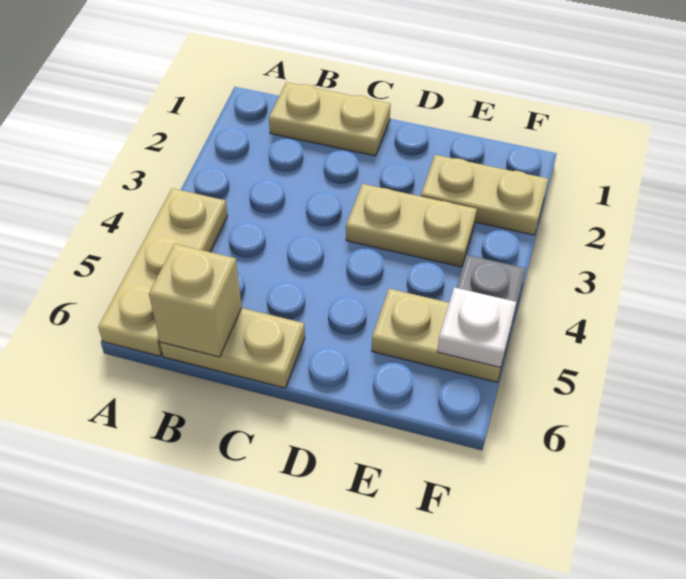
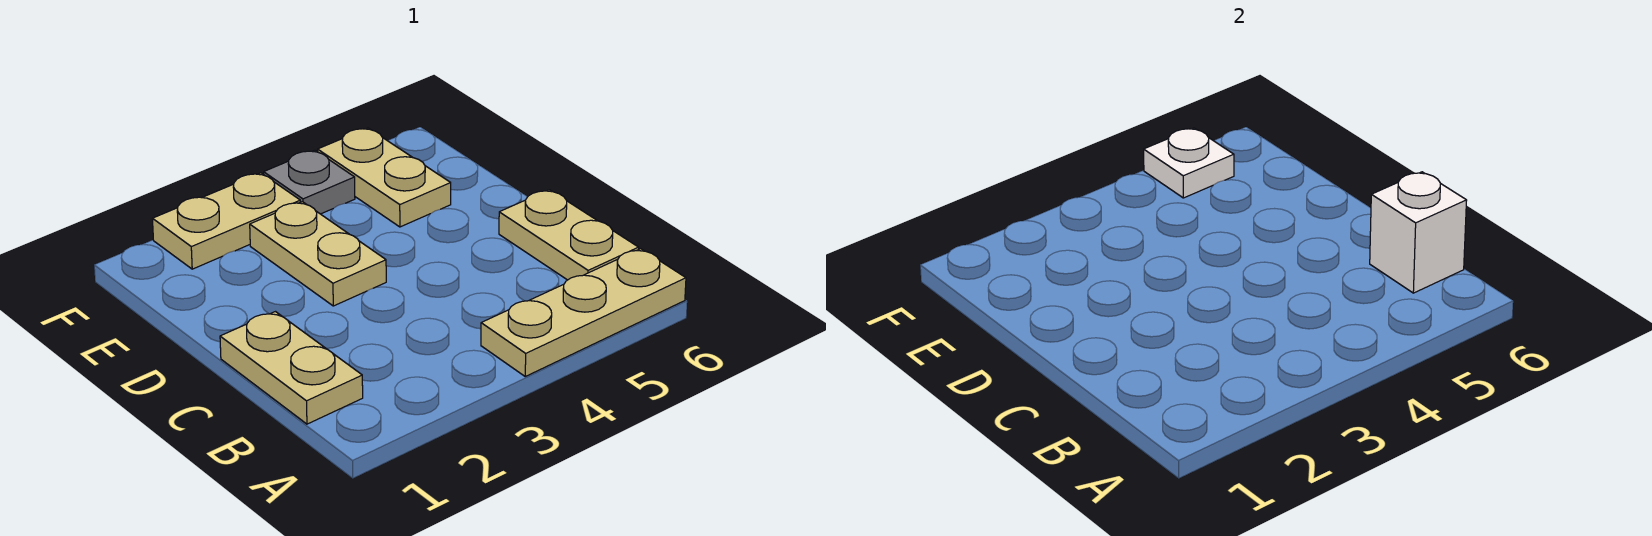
tan 1x1 brick [149,244,242,357] -> white 1x1 brick [1370,172,1467,293]
tan 1x2 plate [421,155,548,235] -> tan 1x2 plate turned to [153,173,300,269]

